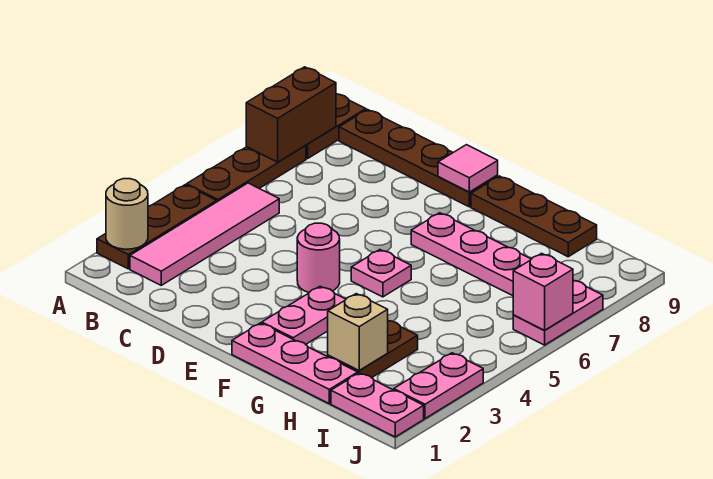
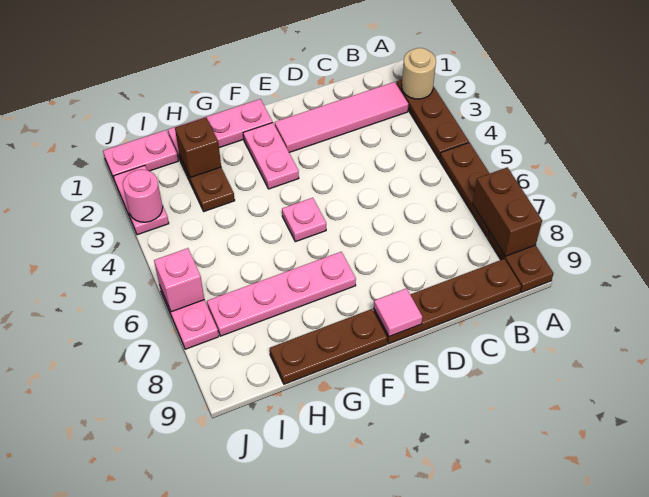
pink 1x4 tile [130,183,279,285] -> pink 1x4 tile turned to [275,82,408,152]
pink 1x1 round brick [297,223,340,292] -> pink 1x1 round brick moved to [123,170,163,222]
tan 1x1 brick [328,294,388,371] -> brown 1x1 brick [175,117,221,177]

